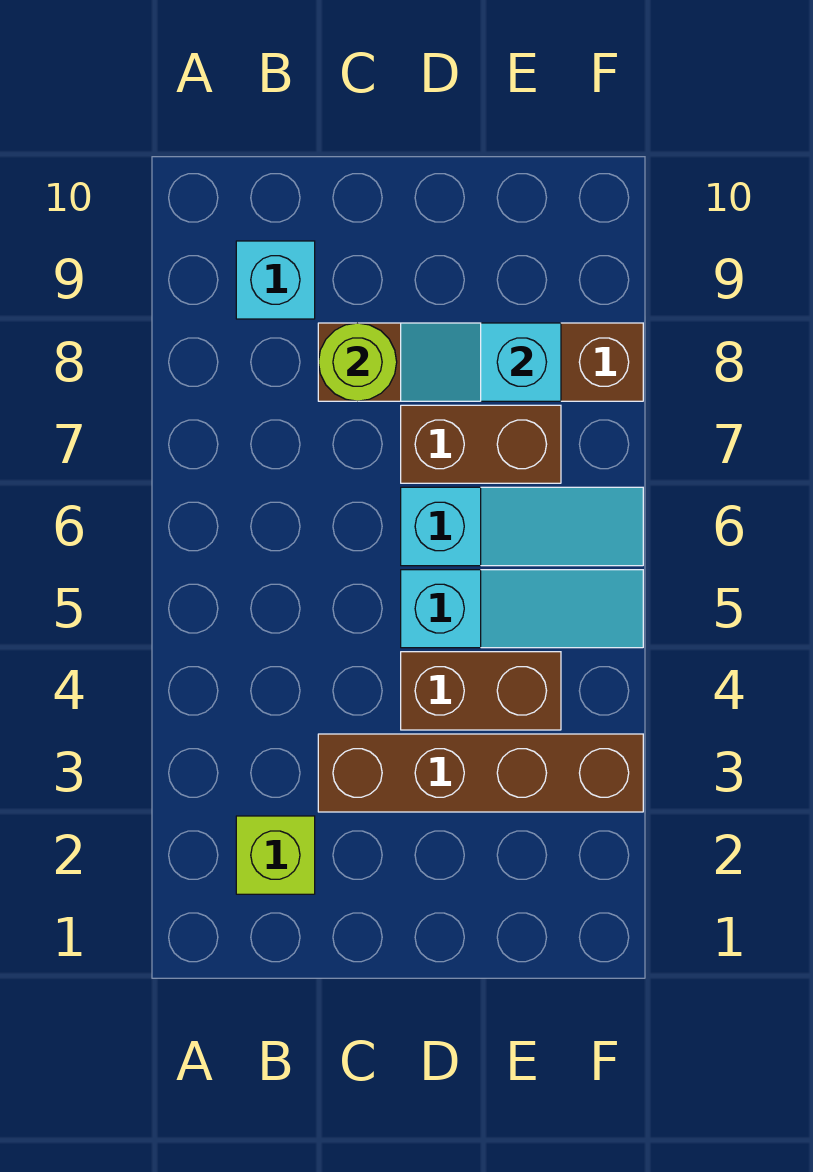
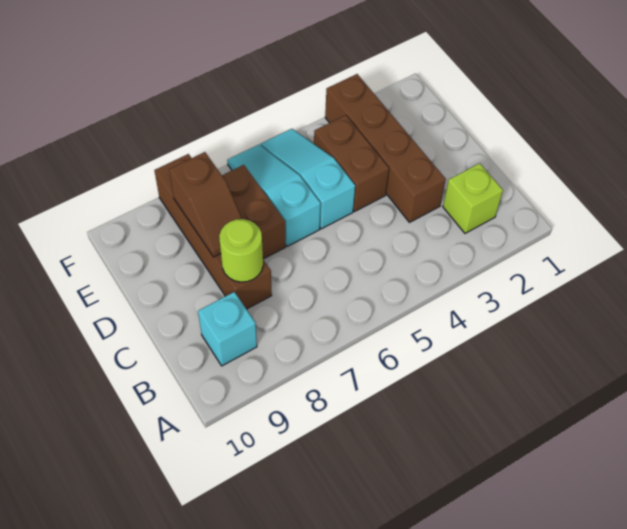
cyan 1x2 slope [401,323,561,401] -> brown 1x2 slope [169,152,242,257]

